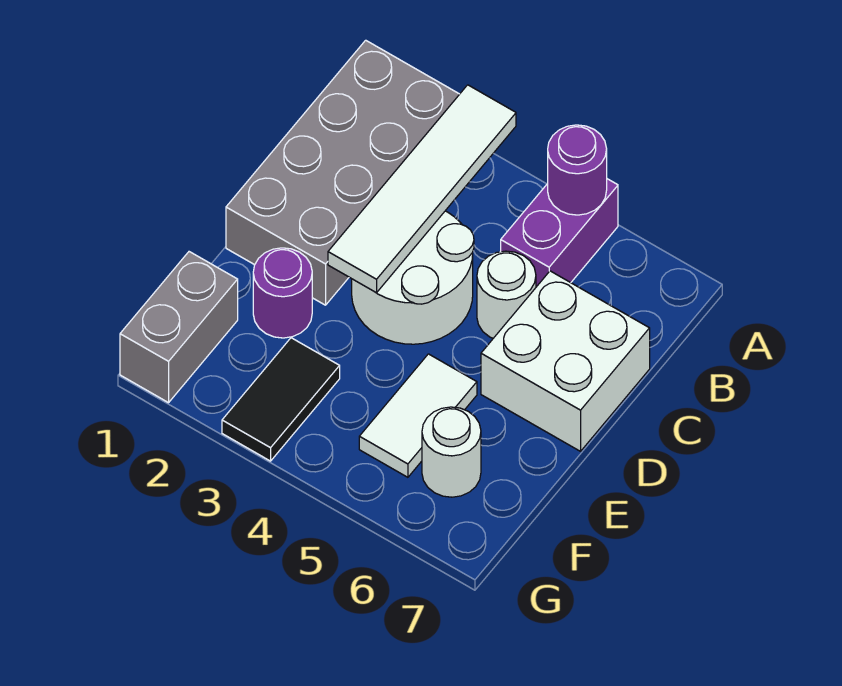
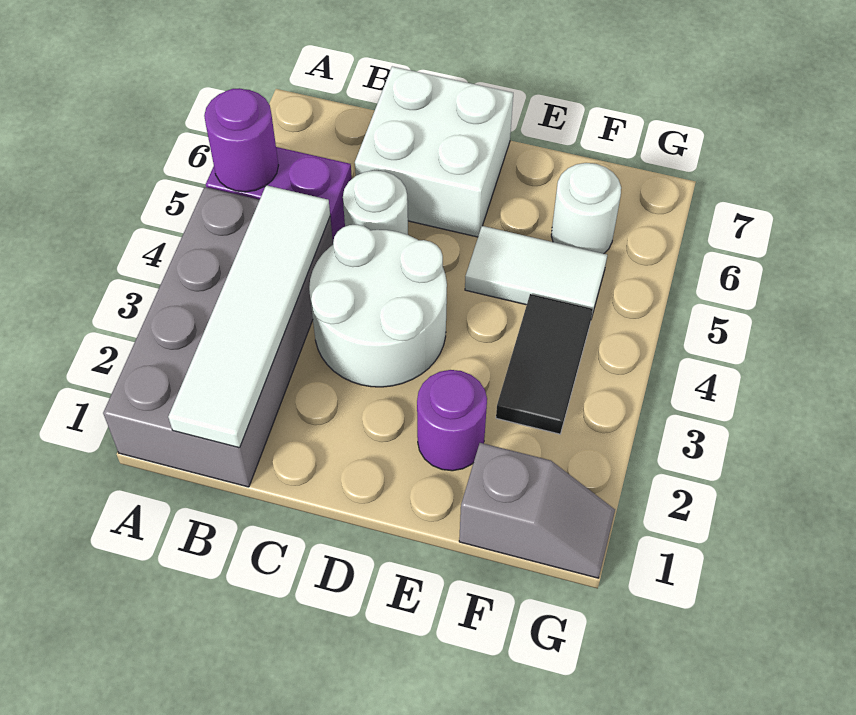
grey 2x4 brick [226,40,459,305] -> grey 2x4 brick turned to [103,187,333,487]
white 1x4 tile [328,85,516,293] -> white 1x4 tile turned to [168,185,330,448]
grey 1x2 brick [120,252,238,403] -> grey 1x2 slope [459,443,615,578]
black 1x2 tile [222,338,340,461] -> black 1x2 tile turned to [496,294,593,434]

